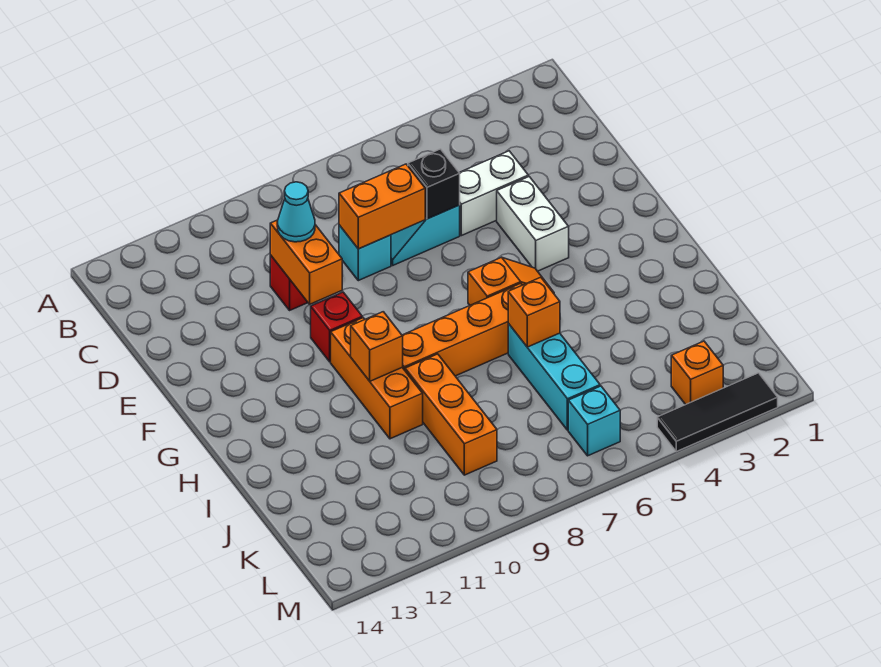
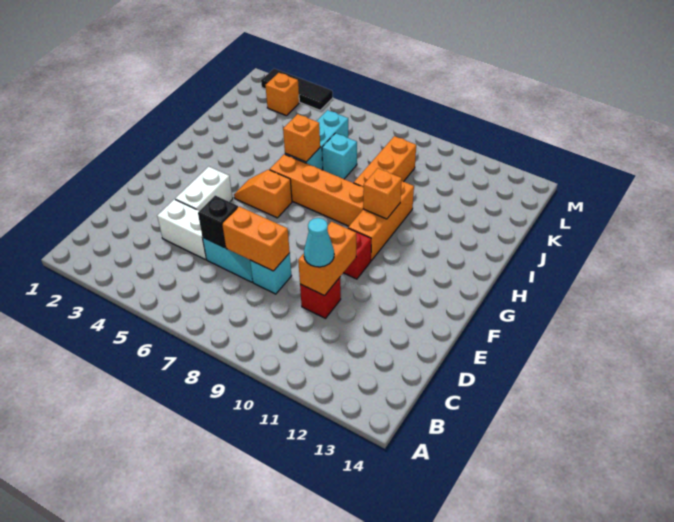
cyan 1x1 brick [568,386,620,456] -> cyan 1x1 brick moved to [322,133,357,179]

